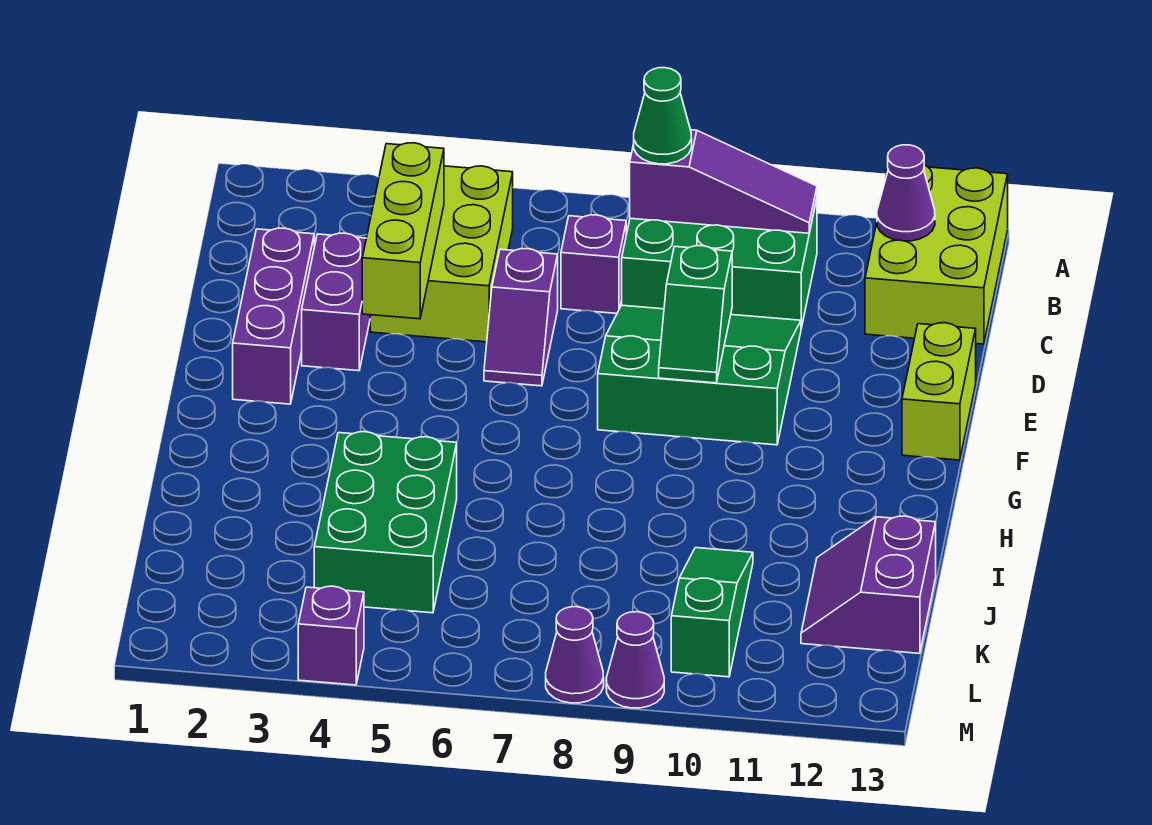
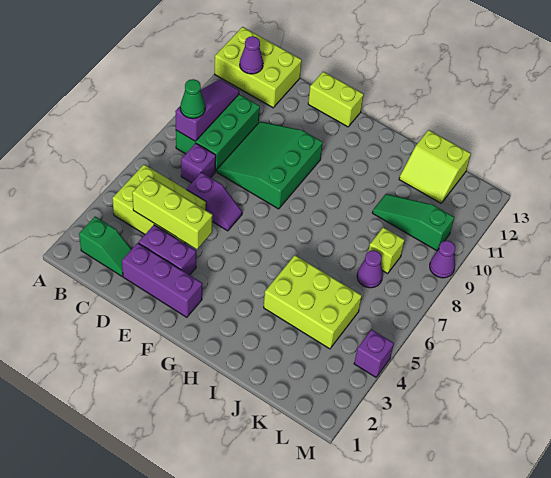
green 1x2 slope [659,246,732,383] -> green 1x2 slope moved to [79,217,132,276]
green 2x3 brick [314,432,457,613] -> lime 2x3 brick [264,255,362,349]
purple 2x2 slope [801,516,936,654] -> lime 2x2 slope [399,130,471,203]
none -> lime 1x1 brick [368,227,405,273]
purple 1x1 cone [546,607,604,703] -> purple 1x1 cone moved to [357,250,383,288]

